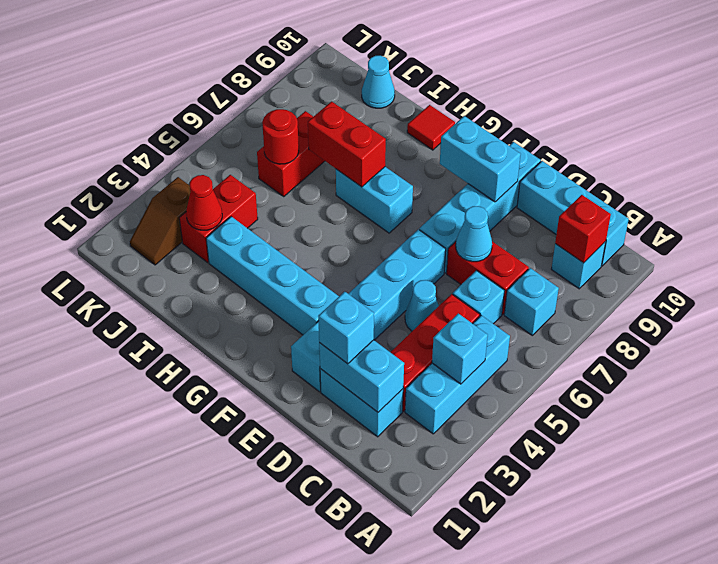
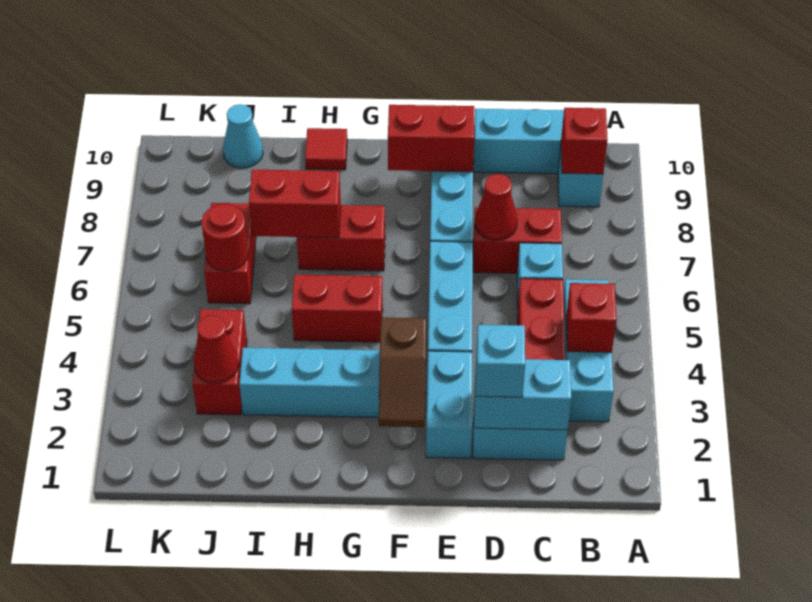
cyan 1x1 brick [432,313,488,384] -> red 1x1 brick [566,283,616,352]
cyan 1x1 brick [504,268,559,335] -> none
cyan 1x1 cone [405,280,439,331] -> none
cyan 1x1 cone [456,206,492,262] -> red 1x1 cone [475,174,517,240]
cyan 1x2 brick [440,116,521,202] -> red 1x2 brick [388,105,474,172]
none -> red 1x2 brick [292,275,383,342]
cyan 1x2 brick [336,167,413,233] -> red 1x2 brick [297,205,385,271]
brown 1x2 slope [130,177,190,265] -> brown 1x2 slope moved to [379,318,426,427]

